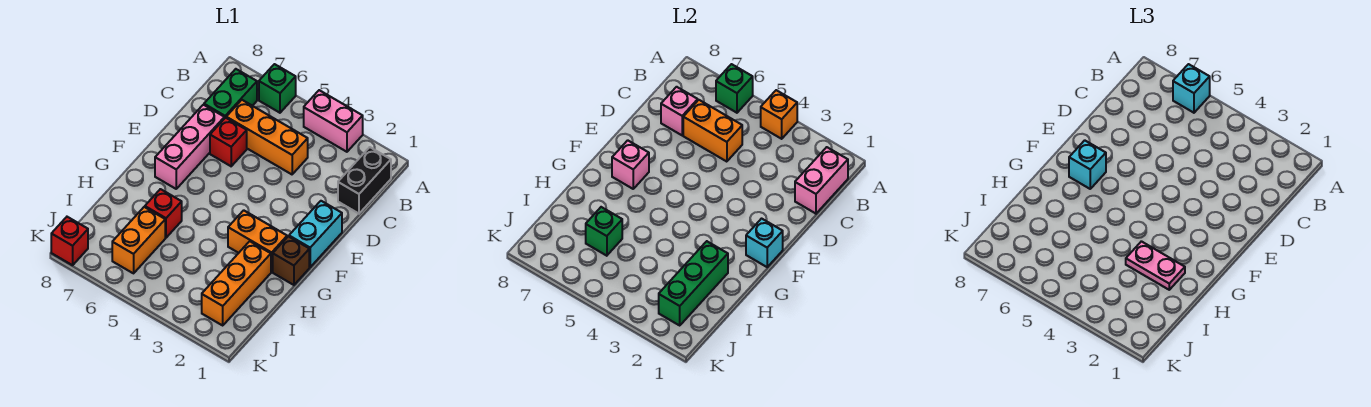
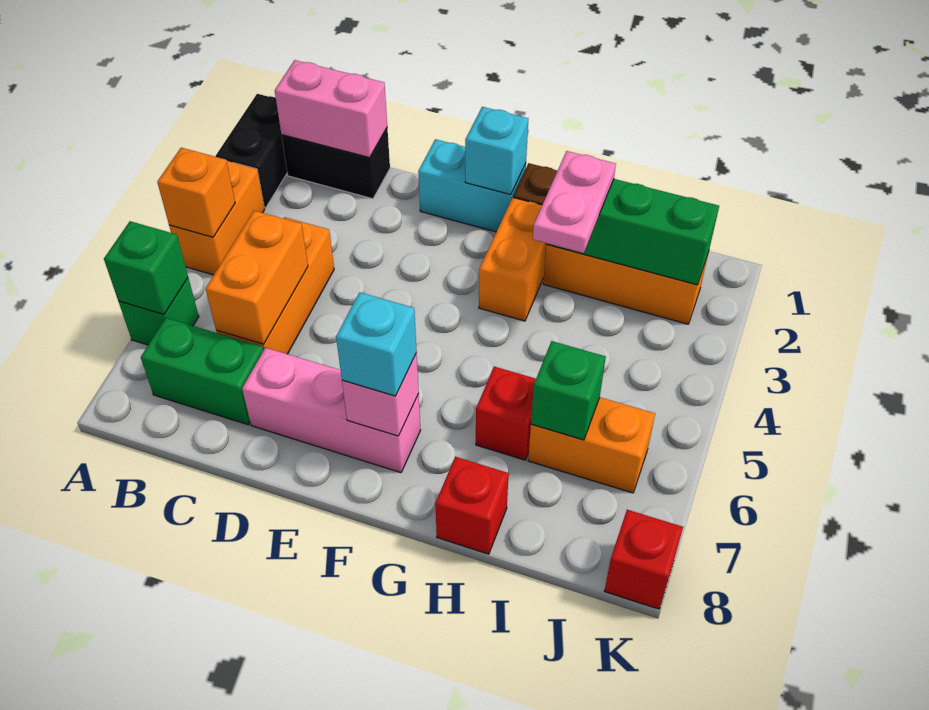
none -> black 1x2 brick [216,94,287,208]
pink 1x2 brick [304,90,363,152] -> orange 1x2 brick [169,161,265,275]
cyan 1x1 brick [1173,64,1210,113] -> none
pink 1x1 brick [661,87,698,135] -> none
red 1x1 brick [210,118,247,166] -> red 1x1 brick moved to [435,457,509,554]

